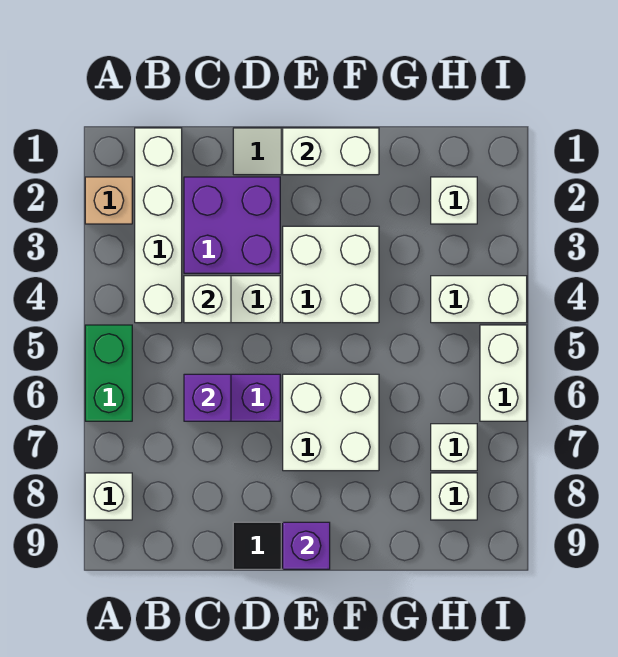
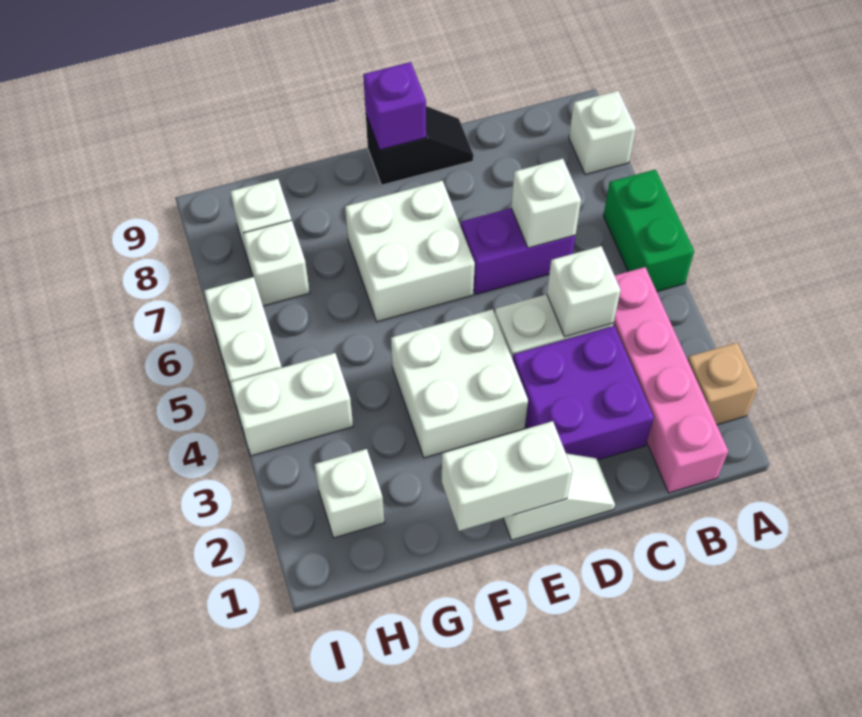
white 1x4 brick [135,128,182,323] -> pink 1x4 brick [613,267,728,493]
purple 1x1 brick [184,374,231,421] -> white 1x1 brick [511,159,581,248]

